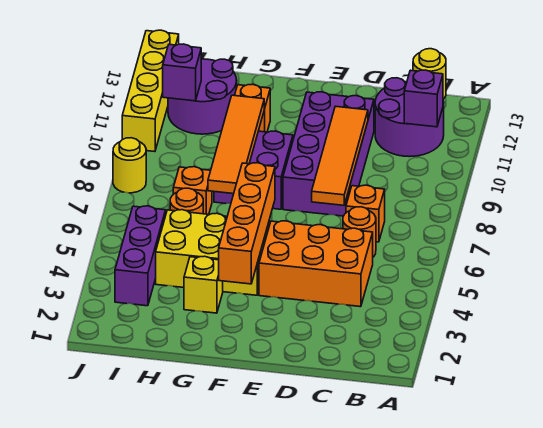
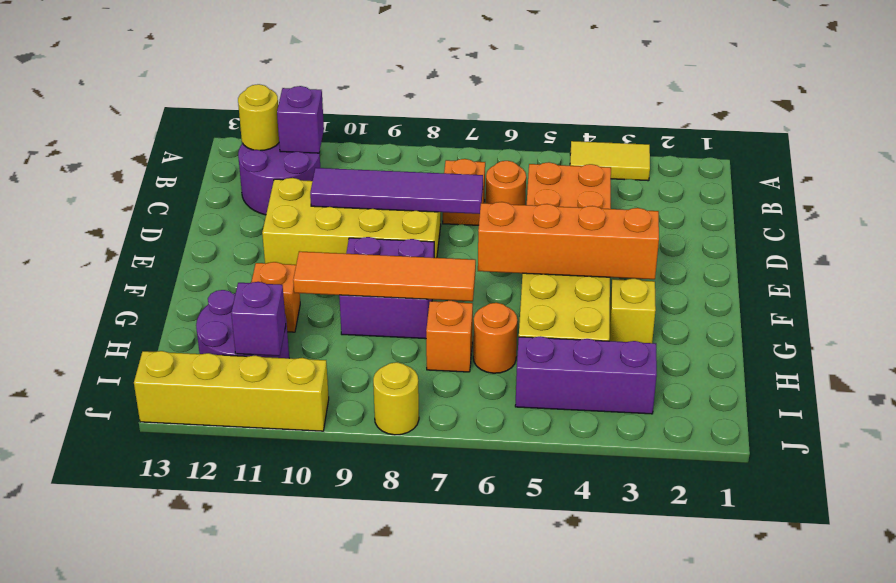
none -> yellow 1x2 tile [570,141,650,181]
orange 1x4 tile [312,106,368,205] -> purple 1x4 tile [310,168,483,214]
purple 2x4 brick [283,92,374,216] -> yellow 2x4 brick [262,178,441,265]

